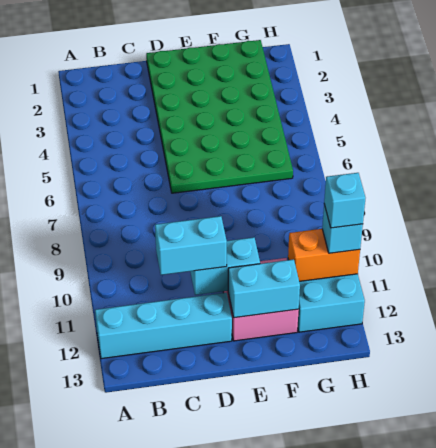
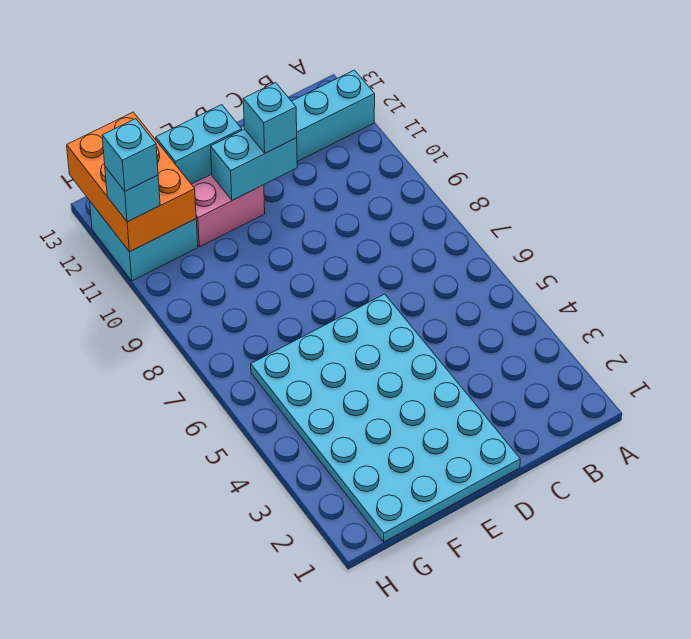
cyan 1x2 brick [155,216,227,275] -> cyan 1x1 brick [243,83,297,153]
green 4x6 plate [146,40,293,193] -> cyan 4x6 plate [251,294,520,542]
orange 1x2 brick [288,229,360,281] -> orange 2x3 brick [67,112,196,252]

